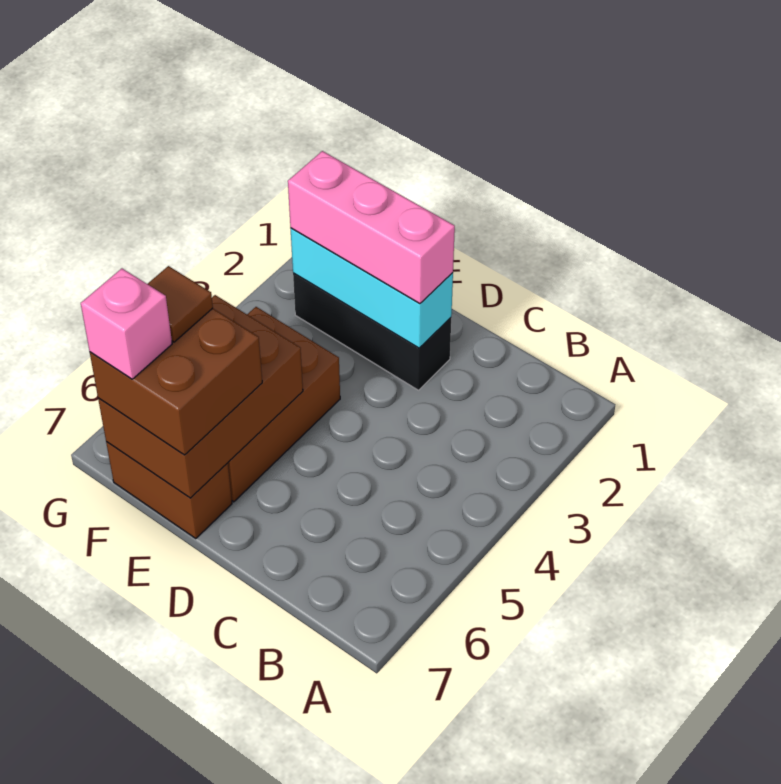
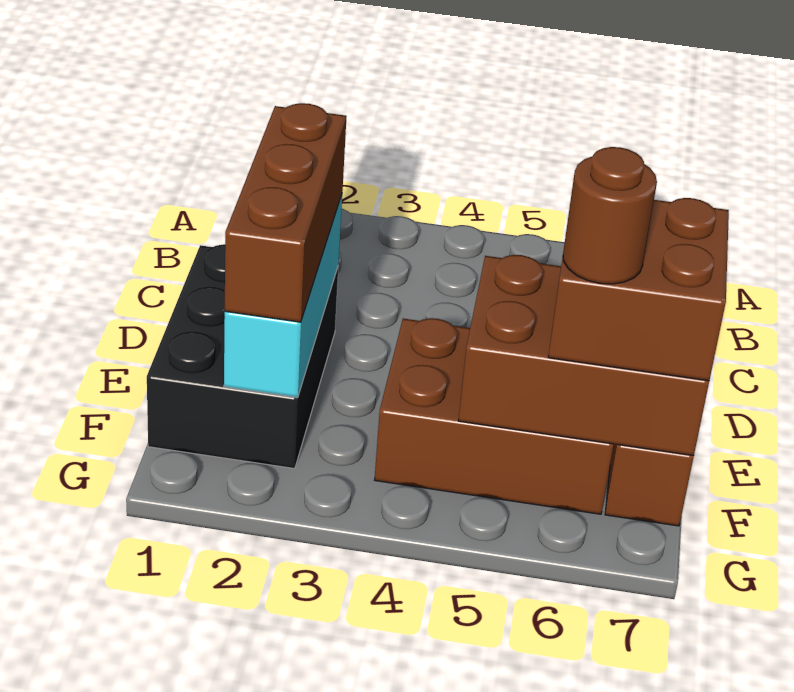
black 1x3 brick [293,273,451,390] -> black 2x3 brick [147,244,338,469]
pink 1x3 brick [288,151,455,304] -> brown 1x3 brick [225,103,347,322]
brown 1x1 tile [148,266,213,342] -> brown 1x1 round brick [563,147,657,284]
pink 1x1 brick [81,269,172,379] -> none

